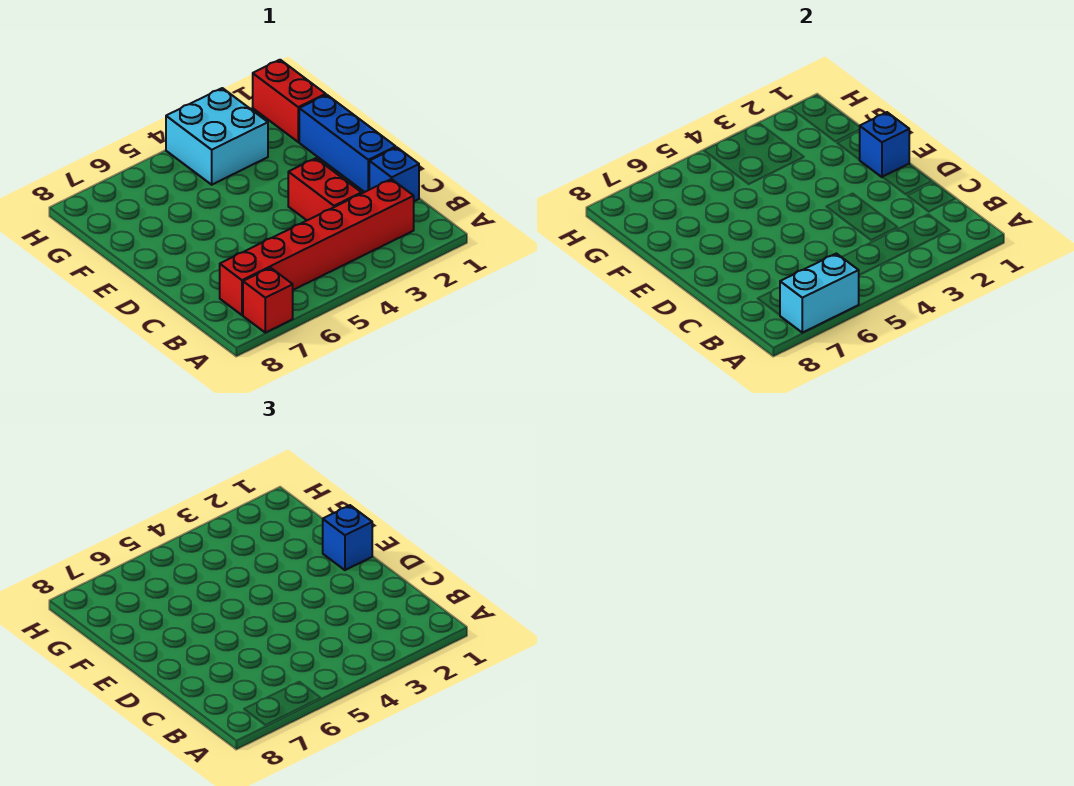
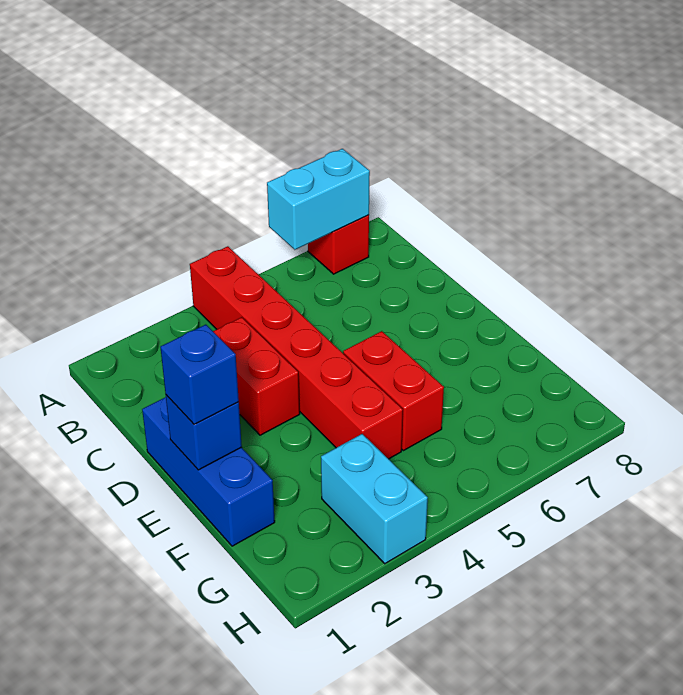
red 1x6 brick [220,179,414,315] -> red 1x6 brick turned to [190,246,403,459]
blue 1x1 brick [369,147,419,201] -> none
red 1x2 brick [253,60,326,142] -> red 1x2 brick moved to [343,331,444,451]
cyan 2x2 brick [166,88,268,185] -> cyan 1x2 brick [321,434,428,564]

